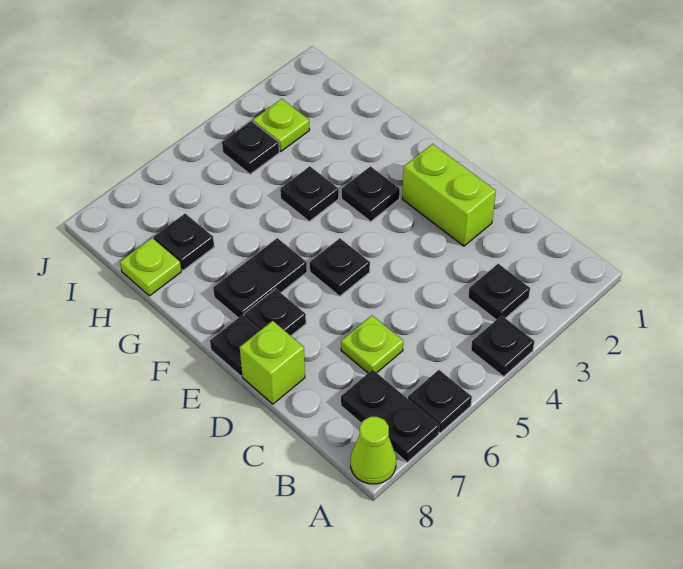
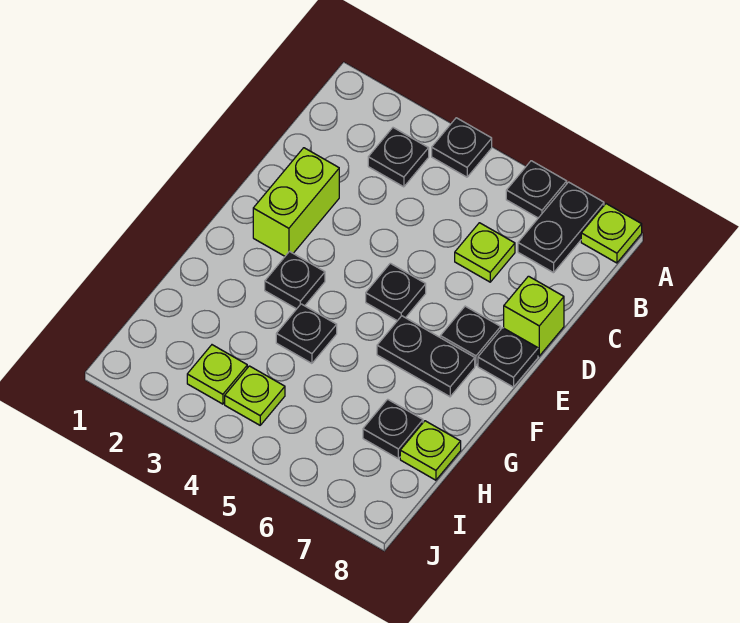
lime 1x1 cone [351,417,396,484] -> lime 1x1 plate [581,204,642,263]
black 1x1 plate [222,121,279,174] -> lime 1x1 plate [225,366,285,425]

